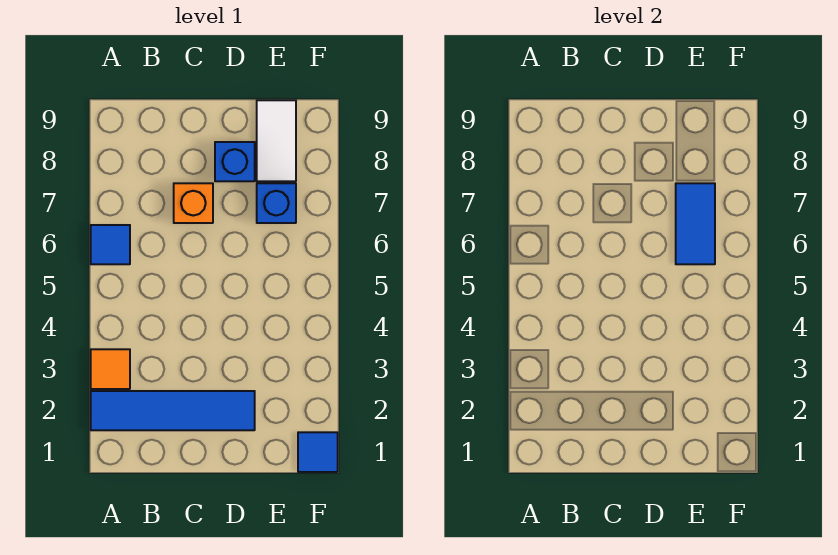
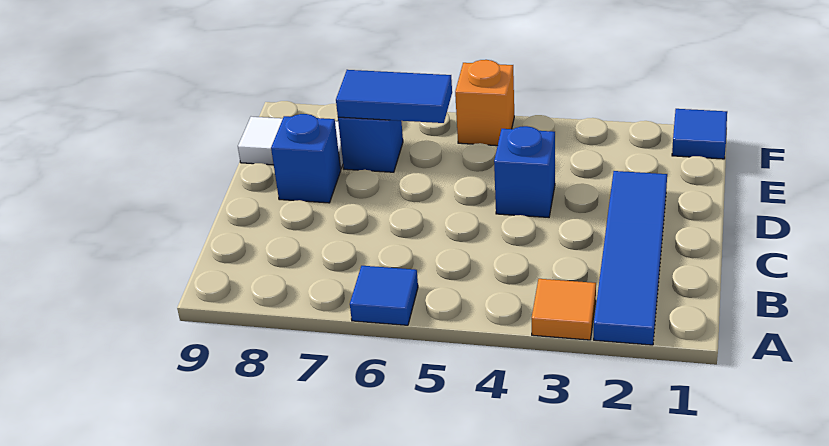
orange 1x1 brick [174,183,213,223] -> orange 1x1 brick moved to [455,60,514,146]
none -> blue 1x1 brick [494,126,555,217]

